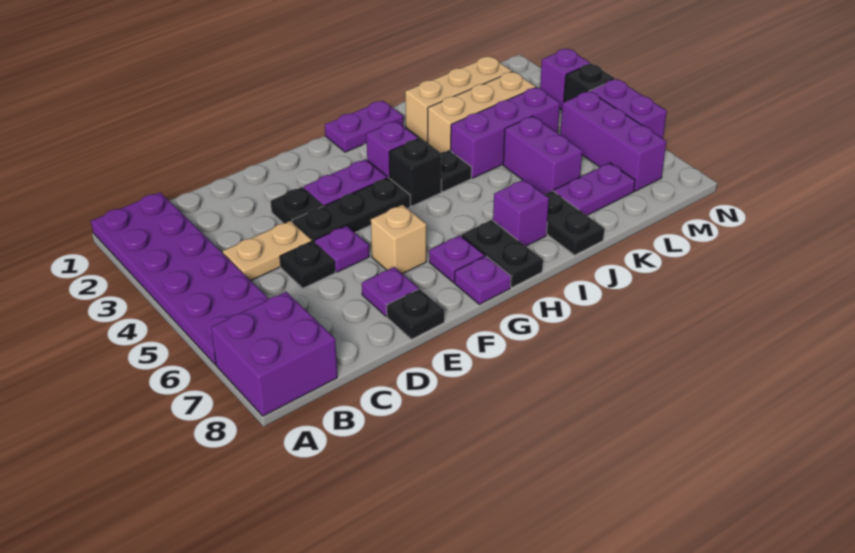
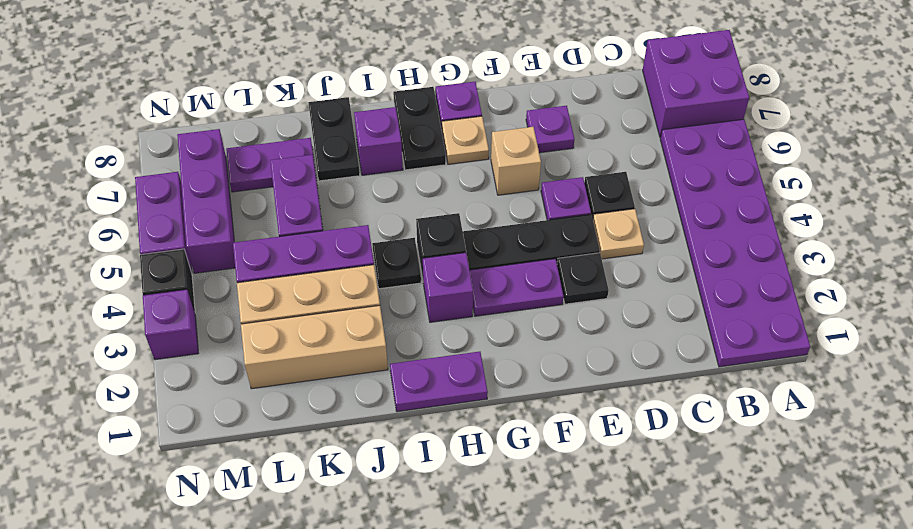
tan 1x2 plate [223,221,312,281] -> tan 1x1 plate [593,209,644,259]
black 1x1 plate [387,289,444,339] -> none
purple 1x1 plate [429,235,484,282] -> tan 1x1 plate [442,116,489,164]

